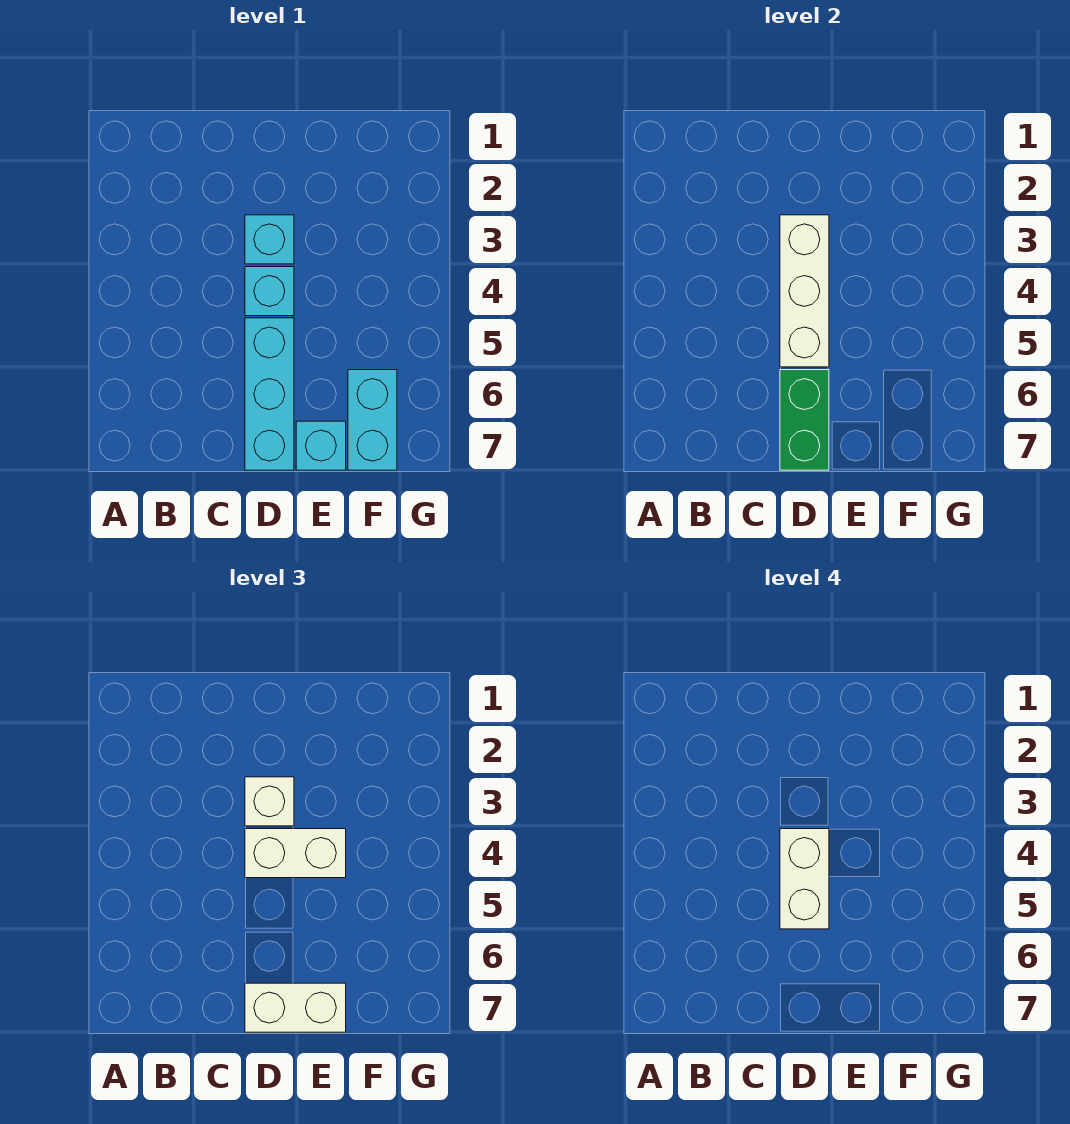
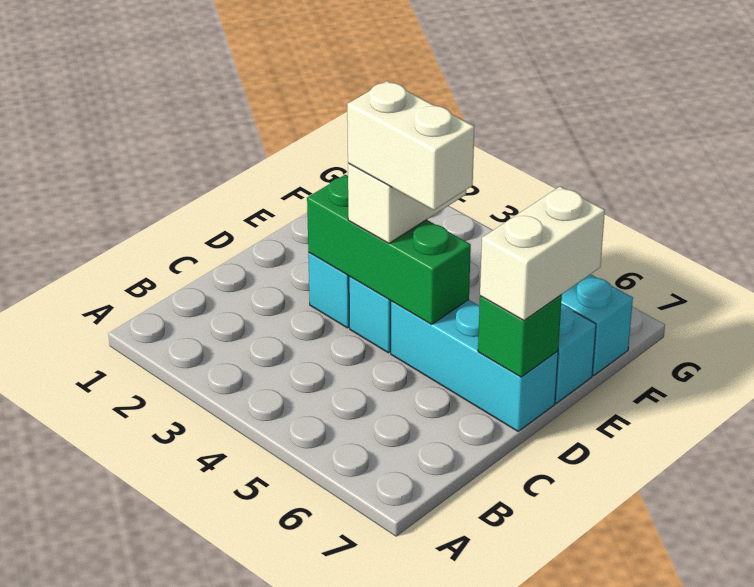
white 1x3 brick [780,215,829,367] -> green 1x3 brick [307,175,471,324]
white 1x1 brick [245,777,294,826] -> none
green 1x2 brick [780,370,829,470] -> green 1x1 brick [478,295,562,377]

